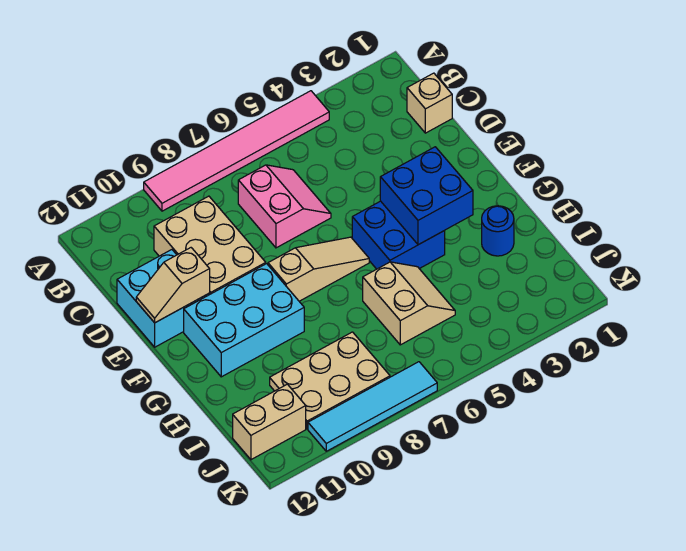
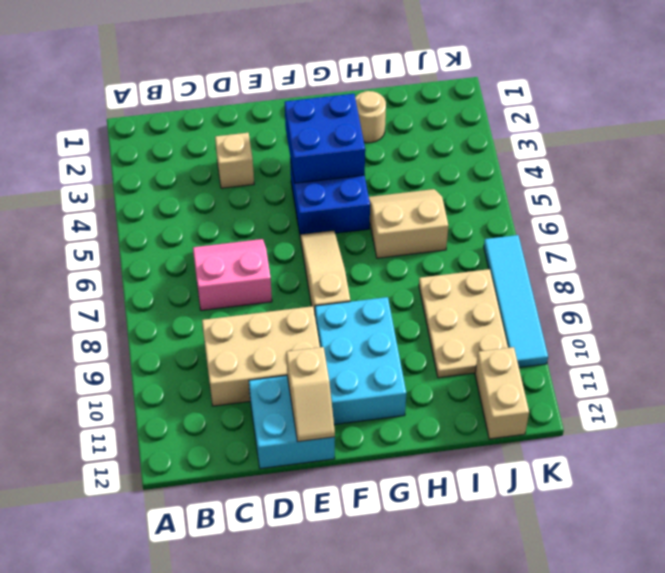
pink 1x6 tile [144,91,329,211] -> none
tan 1x1 brick [407,73,452,133] -> tan 1x1 brick moved to [215,133,254,188]
blue 1x1 round brick [482,206,514,256] -> tan 1x1 round brick [355,91,386,143]

